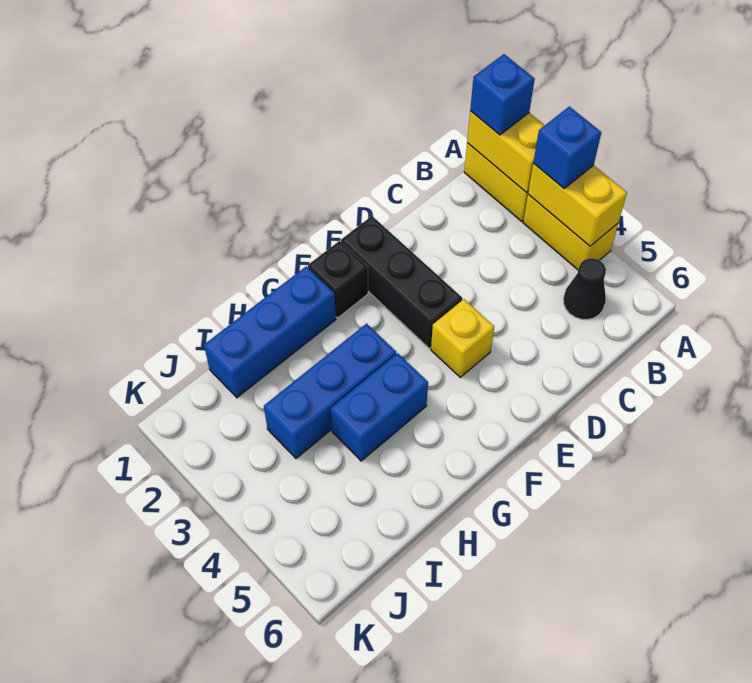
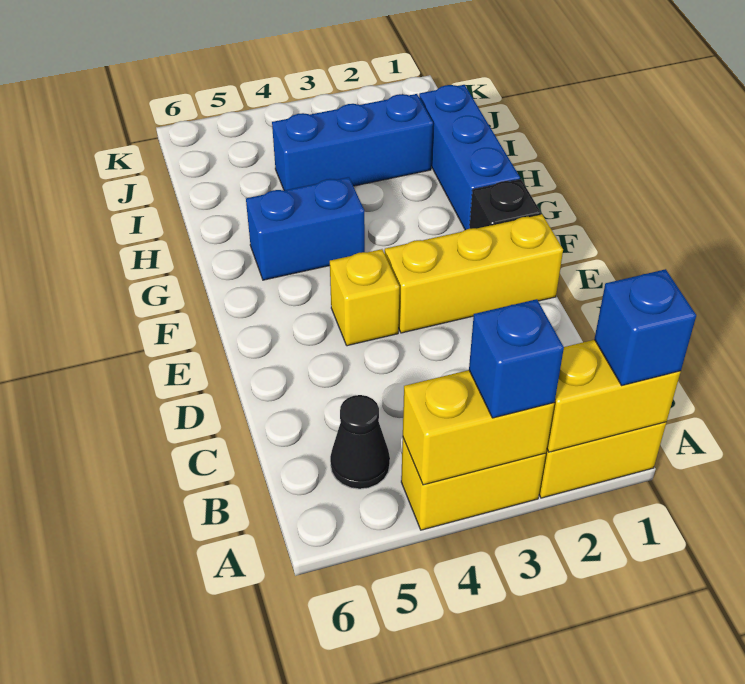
black 1x3 brick [341,216,462,348] -> yellow 1x3 brick [385,214,563,333]
blue 1x3 brick [264,324,396,458] -> blue 1x3 brick turned to [272,94,433,190]
blue 1x2 brick [330,353,428,461] -> blue 1x2 brick turned to [246,177,365,280]

